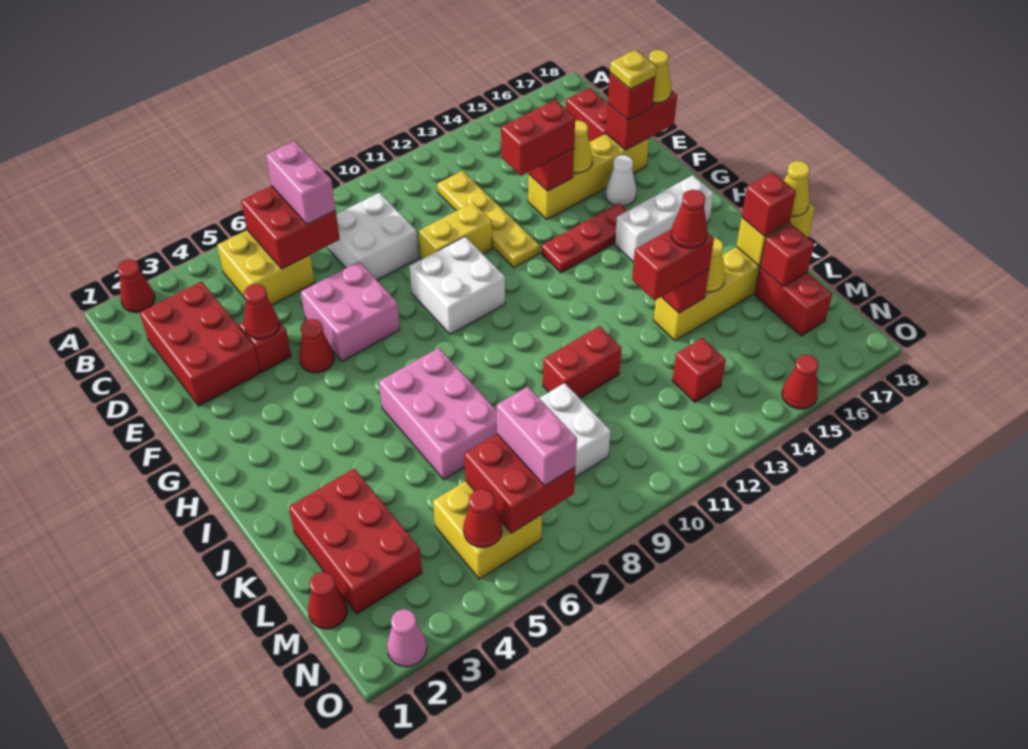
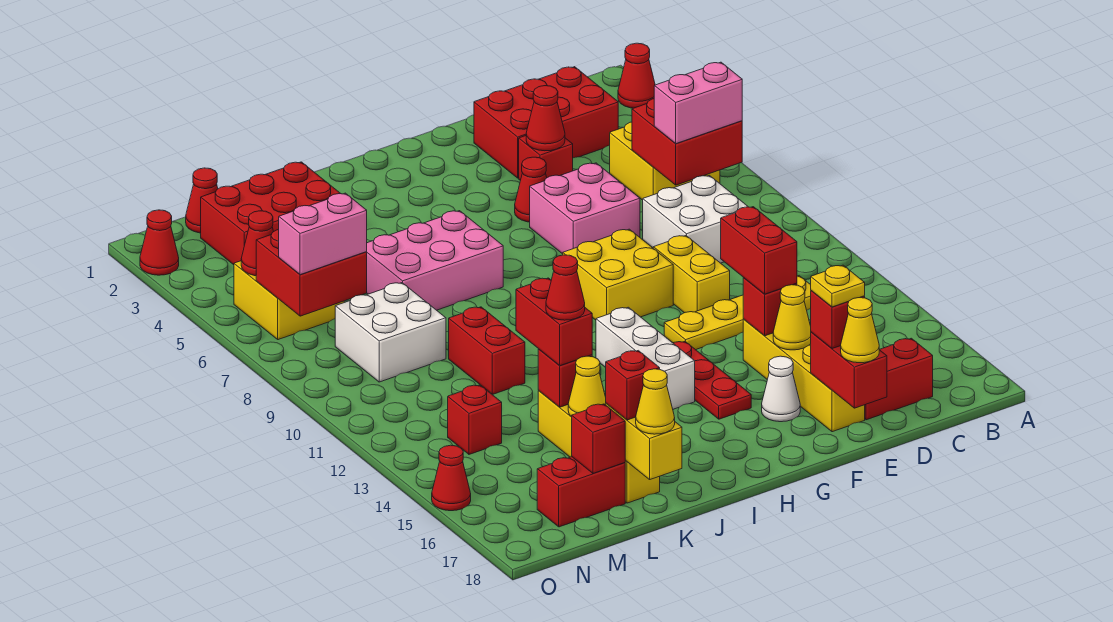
white 2x2 brick [409,237,505,334] -> yellow 2x2 brick [563,229,673,320]
white 1x3 brick [615,175,714,262] -> white 1x3 brick moved to [596,307,695,409]
pink 1x1 cone [387,609,427,667] -> red 1x1 cone [140,210,179,275]

